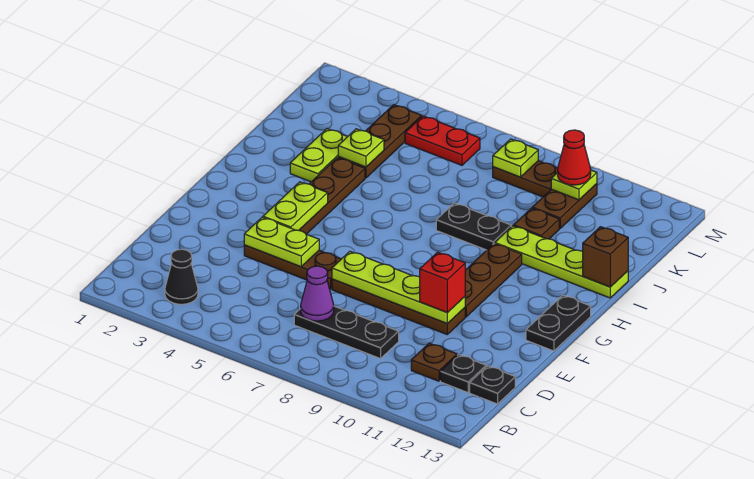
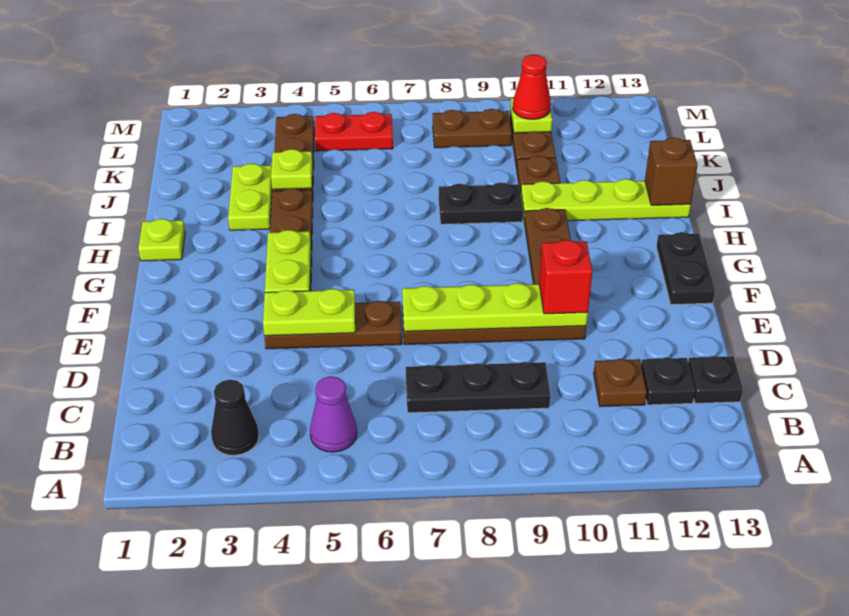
purple 1x1 cone [301,266,334,321] -> purple 1x1 cone moved to [310,376,357,452]
lime 1x1 plate [493,139,538,177] -> lime 1x1 plate moved to [138,219,185,261]

